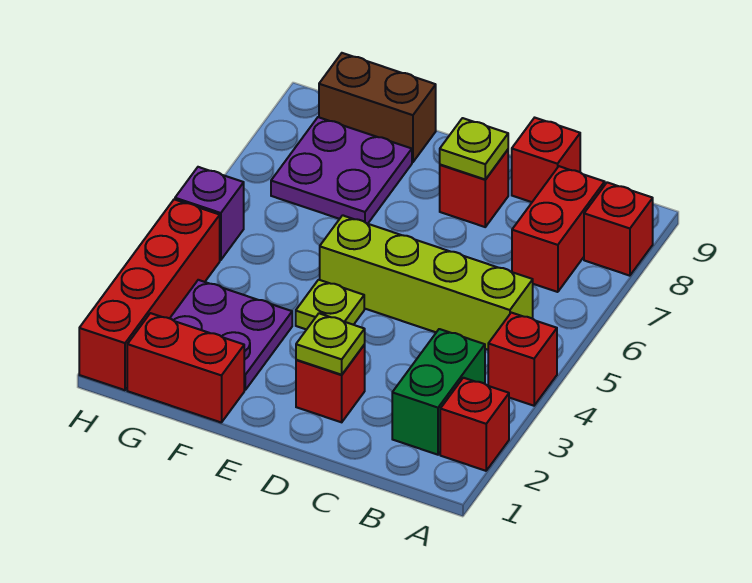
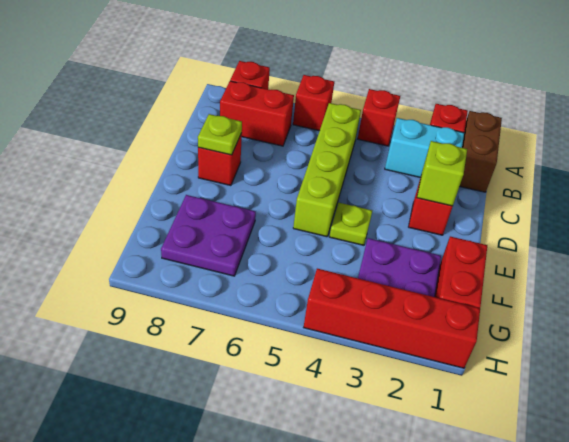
green 1x2 brick [392,329,485,455] -> cyan 1x2 brick [385,118,464,177]
red 1x1 brick [512,118,580,202] -> red 1x1 brick moved to [293,75,334,131]
lime 1x1 plate [296,313,365,375] -> lime 1x1 brick [417,141,467,206]
brown 1x2 brick [319,53,436,162] -> brown 1x2 brick moved to [460,111,502,192]
purple 1x1 brick [175,167,244,260] -> none

